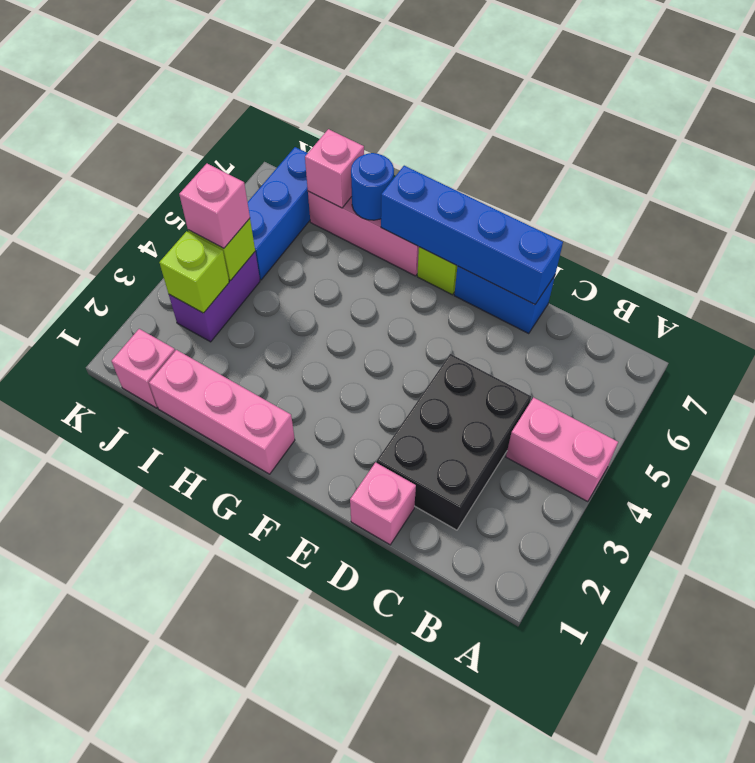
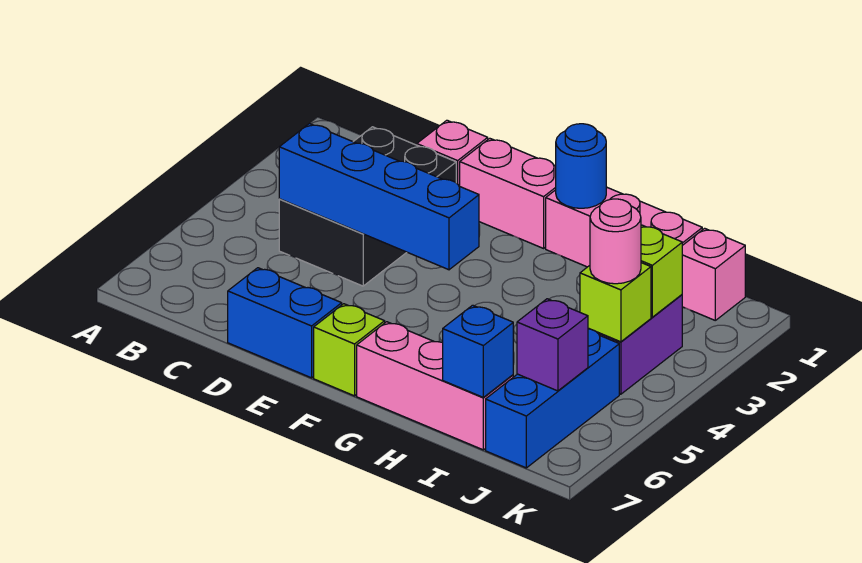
pink 1x2 brick [506,398,618,502] -> pink 1x2 brick moved to [460,138,556,248]
blue 1x4 brick [381,166,563,304] -> blue 1x4 brick moved to [279,123,479,270]
blue 1x1 round brick [351,153,394,220] -> blue 1x1 round brick moved to [556,124,606,208]
pink 1x1 brick [305,129,364,208] -> blue 1x1 brick [443,305,513,397]
pink 1x1 brick [179,164,250,248] -> pink 1x1 round brick [590,199,641,284]
none -> purple 1x1 brick [517,299,588,391]

